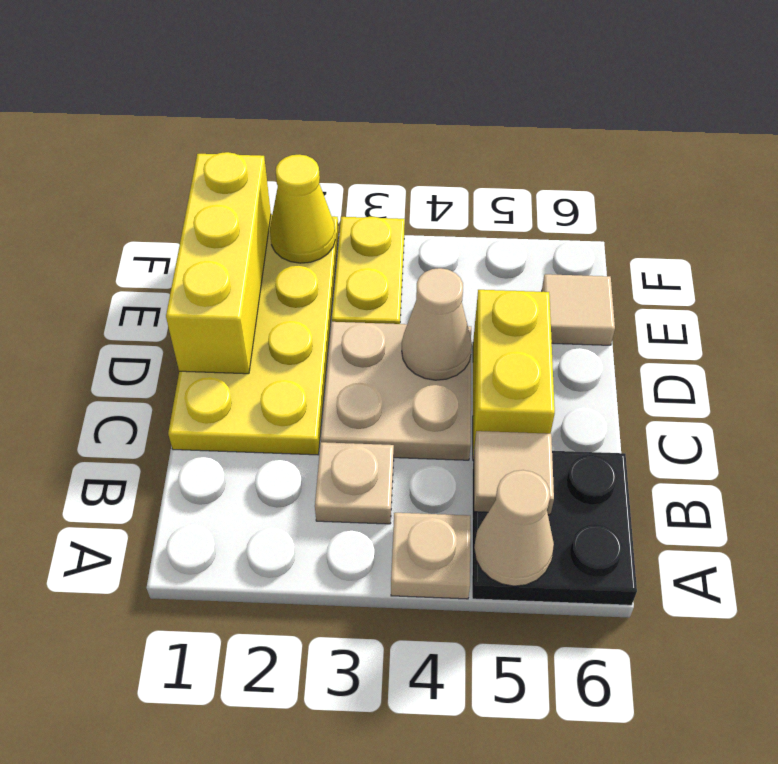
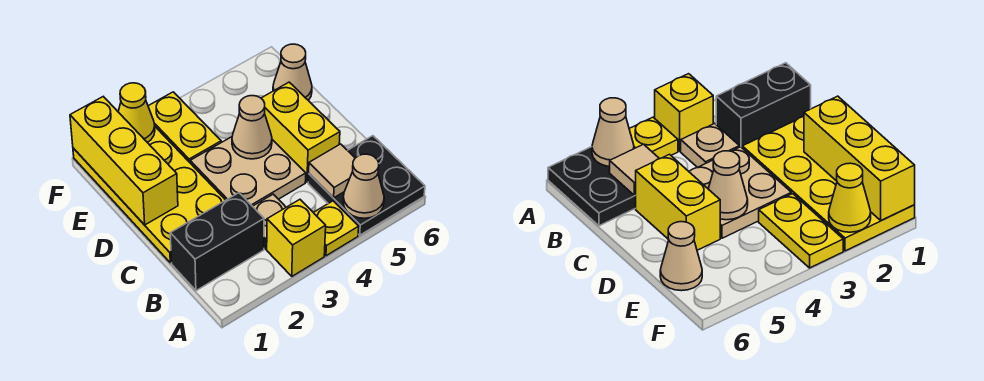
none -> yellow 1x1 brick [267,200,326,276]
tan 1x1 plate [391,513,470,599] -> yellow 1x1 plate [313,201,359,256]
none -> black 1x2 brick [170,193,264,291]
tan 1x1 tile [542,274,615,345] -> tan 1x1 cone [273,44,312,100]

